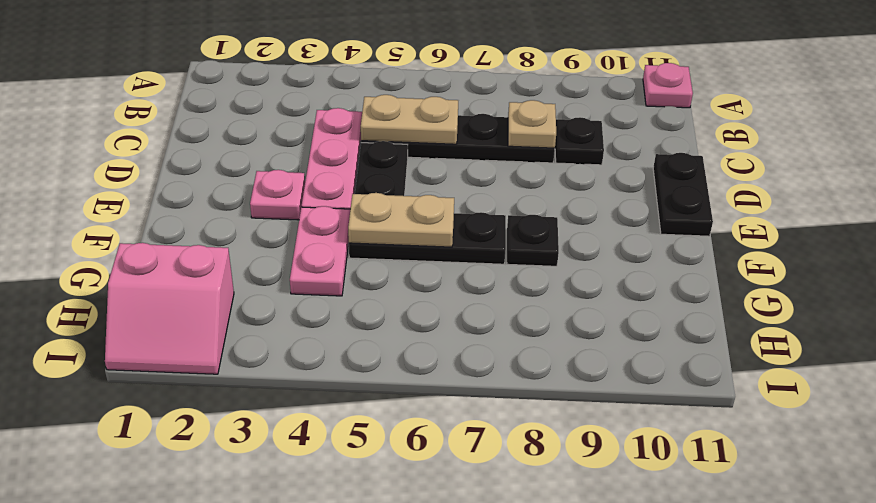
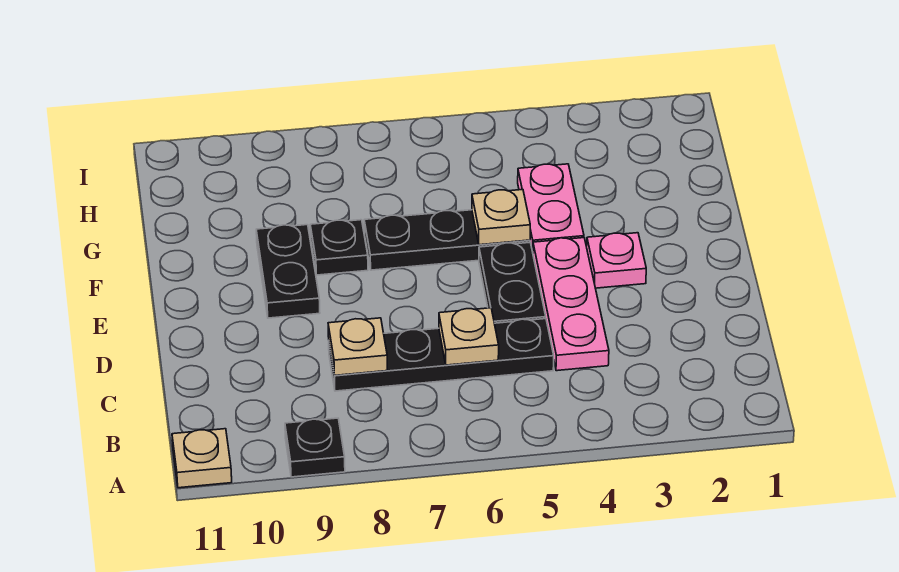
pink 1x1 plate [643,63,693,108] -> tan 1x1 plate [172,429,232,488]
tan 1x2 plate [361,95,458,144] -> tan 1x1 plate [439,308,499,365]
black 1x1 plate [555,117,604,165] -> black 1x1 plate moved to [285,418,345,477]
black 1x2 plate [653,153,713,236] -> black 1x2 plate moved to [256,225,320,318]
tan 1x2 plate [348,193,454,247] -> tan 1x1 plate [472,189,530,245]
pink 2x2 slope [105,243,234,374] -> none

